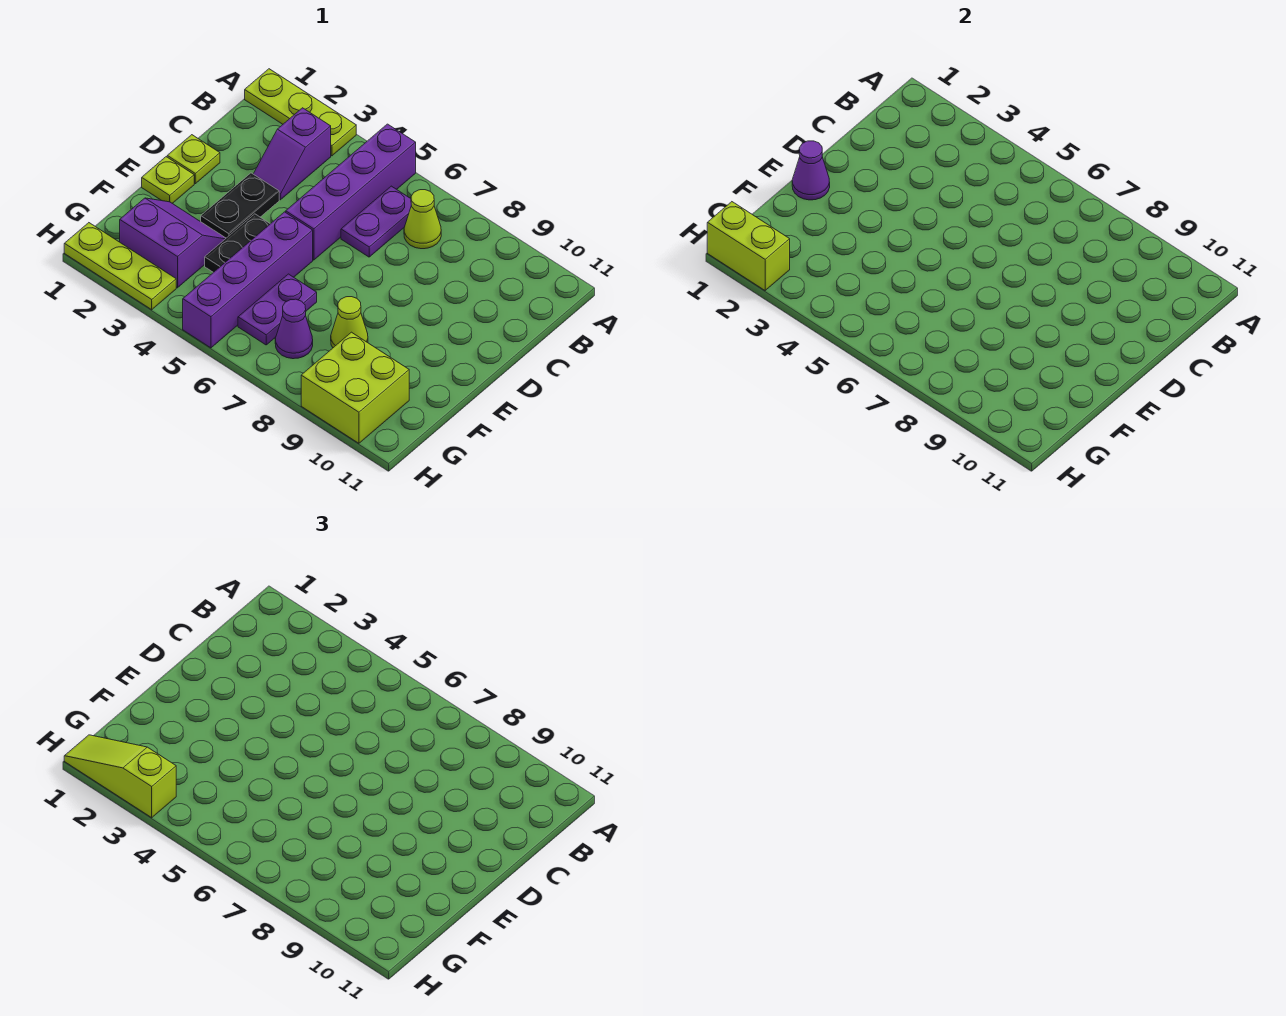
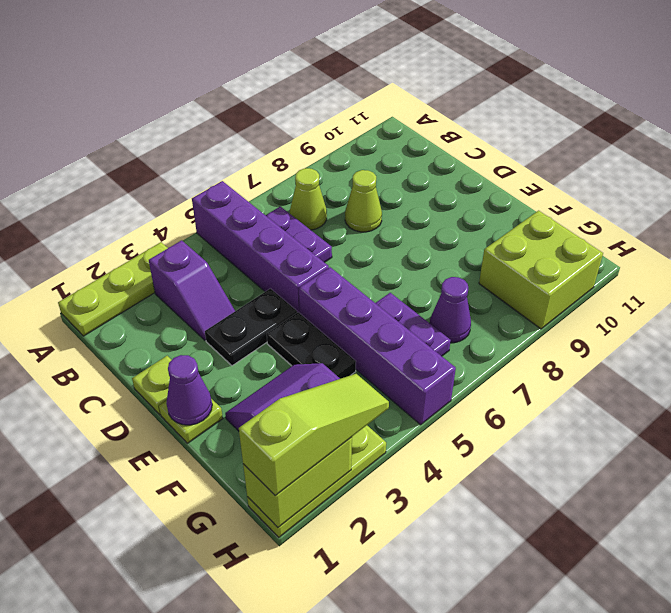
black 1x2 plate [201,173,279,238] -> black 1x2 plate turned to [205,289,297,366]
lime 1x1 cone [331,297,368,348] -> lime 1x1 cone moved to [345,170,382,232]
lime 1x3 slope [64,735,176,818] -> lime 1x3 slope turned to [239,374,389,496]

